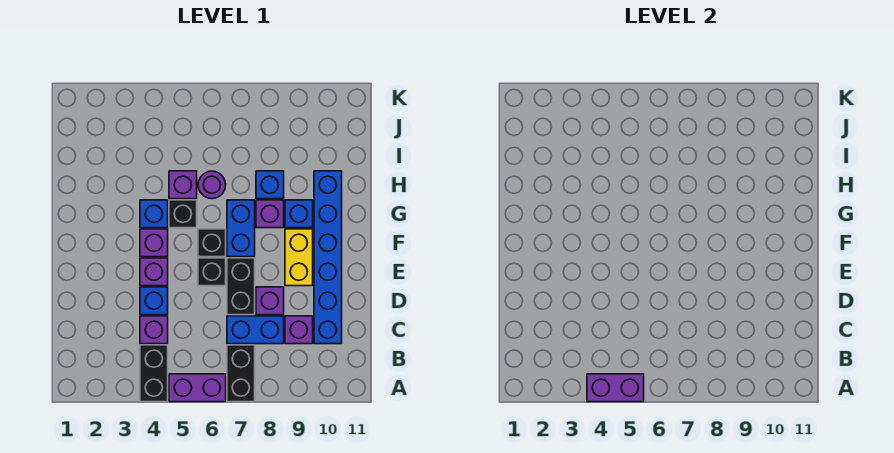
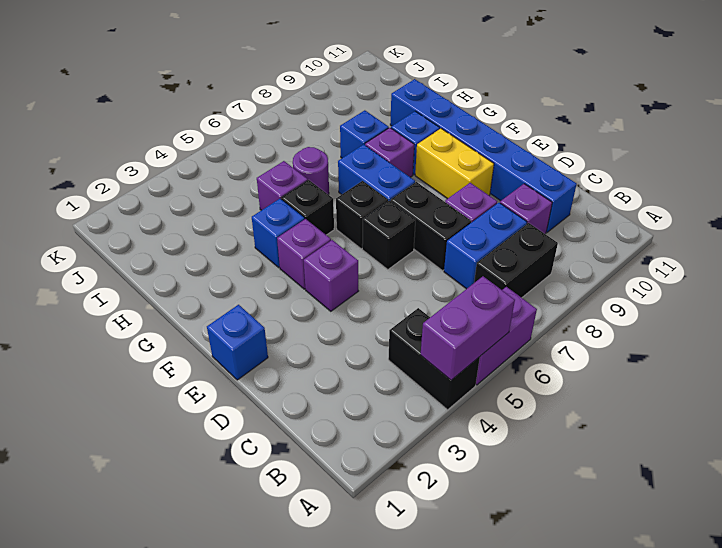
black 1x2 brick [227,345,255,402] -> black 1x2 brick turned to [474,223,558,298]
purple 1x1 brick [140,316,168,344] -> none
blue 1x1 brick [140,287,168,315] -> blue 1x1 brick moved to [207,305,268,380]

